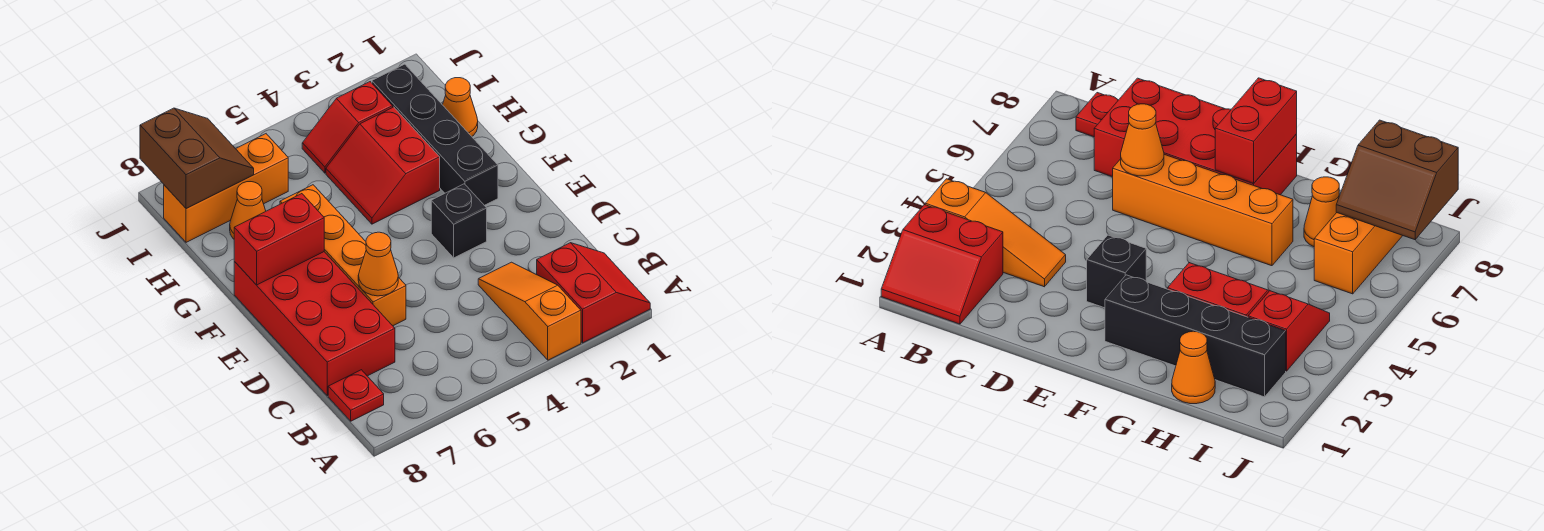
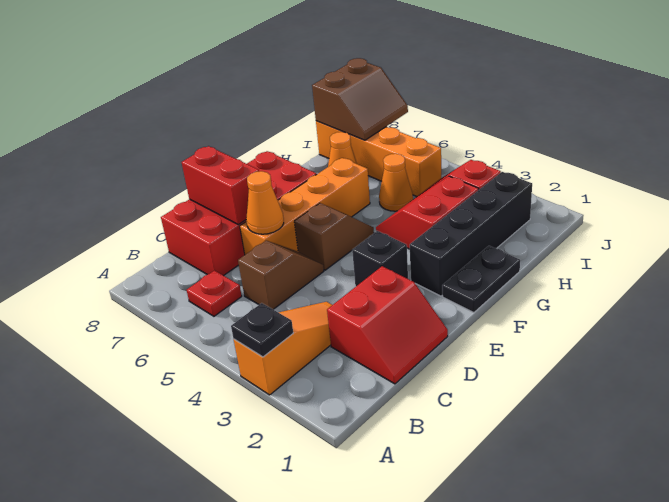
red 2x2 slope [536,243,650,343] -> red 2x2 slope moved to [327,266,448,384]
none -> black 1x1 plate [231,303,293,357]
red 1x1 plate [328,370,384,421] -> red 1x1 plate moved to [187,271,242,316]
none -> brown 1x2 slope [238,241,324,309]
none -> brown 1x2 slope [294,203,374,270]
none -> black 1x2 plate [442,246,520,313]
red 1x2 brick [234,194,324,285] -> red 1x2 brick moved to [182,146,259,224]
orange 1x1 cone [443,78,478,136] -> orange 1x1 cone moved to [379,154,413,211]
orange 1x3 brick [164,134,288,242] -> orange 1x4 brick [316,121,441,197]

